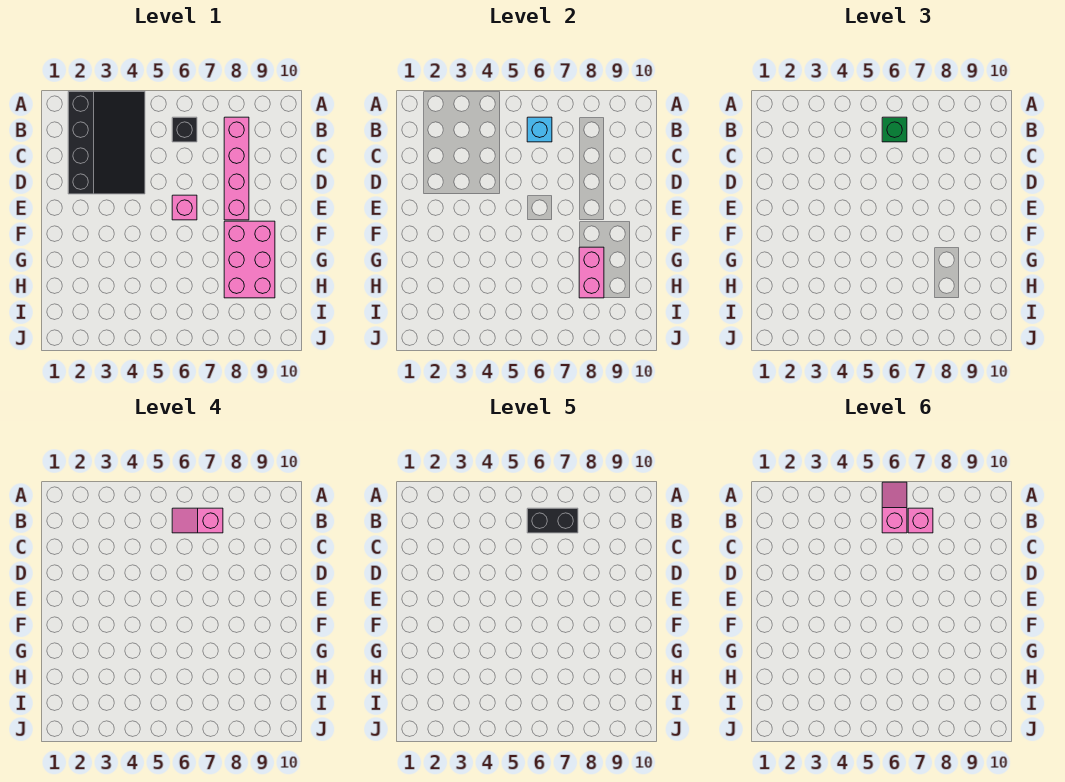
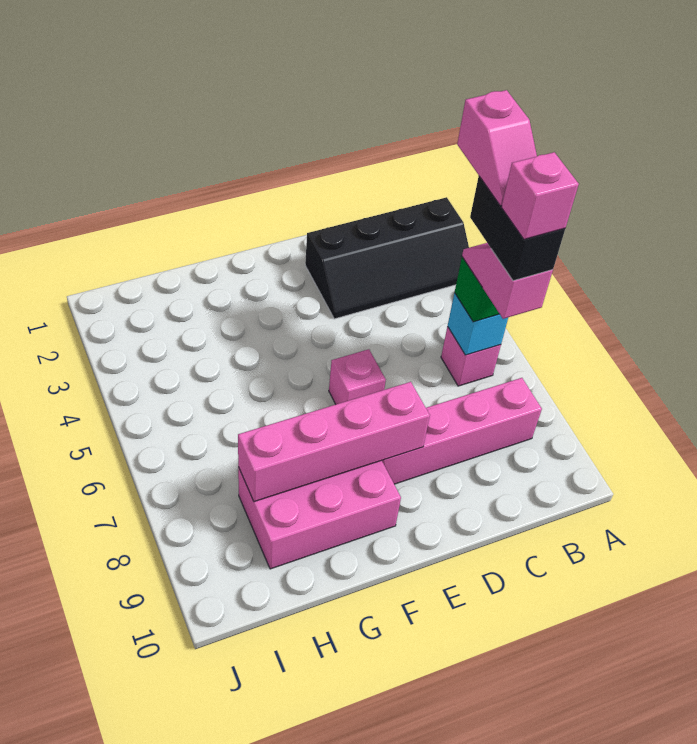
black 3x4 slope [68,91,145,194] -> black 2x4 slope [305,197,469,319]
pink 1x2 slope [882,482,907,533] -> pink 1x2 slope turned to [457,90,537,206]
black 1x1 brick [172,117,197,142] -> pink 1x1 brick [441,327,501,386]
pink 1x2 brick [579,247,604,298] -> pink 1x4 brick [238,382,430,502]

